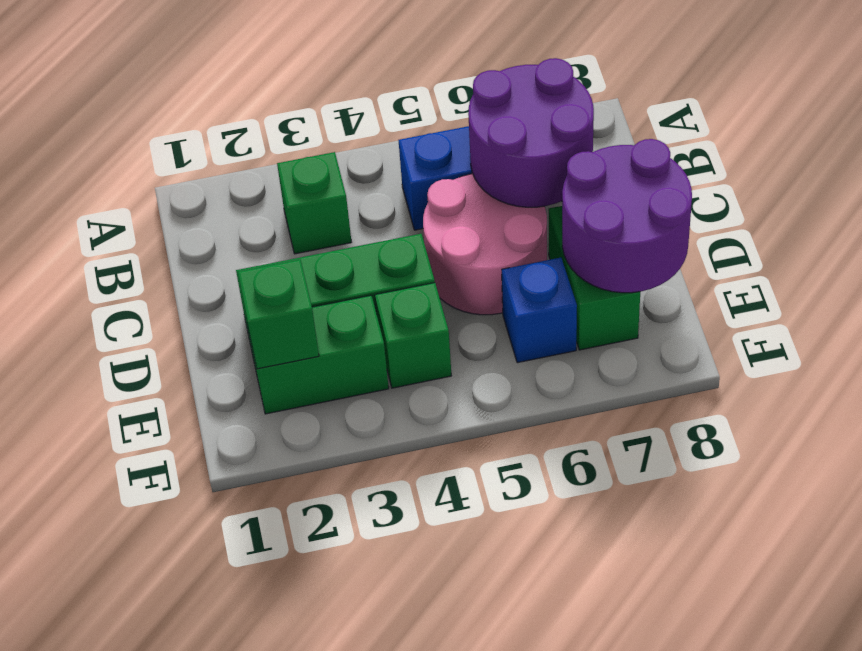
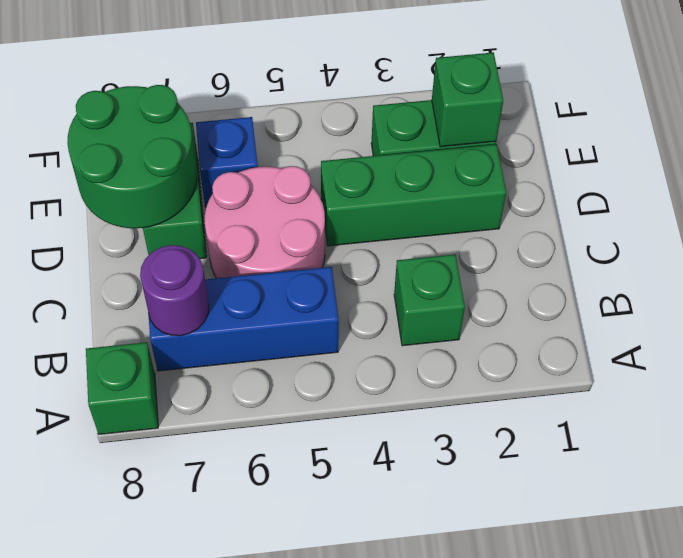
purple 2x2 round brick [468,58,594,207] -> purple 1x1 round brick [140,245,209,336]
purple 2x2 round brick [562,139,692,293] -> green 2x2 round brick [67,85,197,228]
green 1x1 brick [375,283,452,388] -> green 1x1 brick moved to [86,342,158,434]

